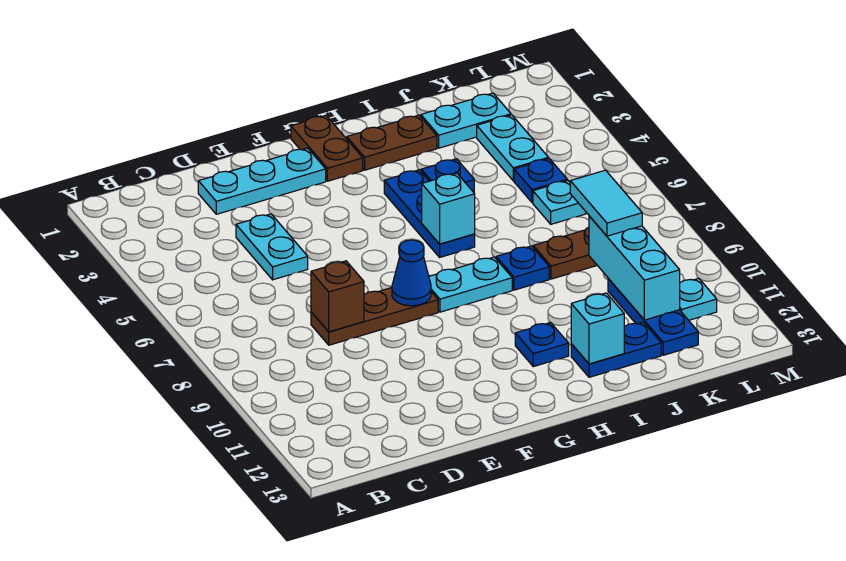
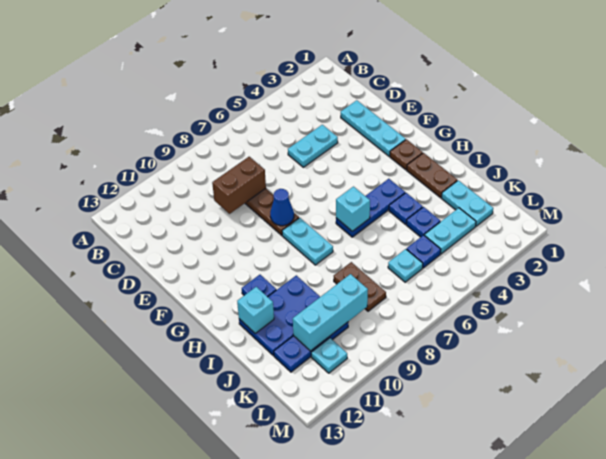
brown 1x1 brick [311,261,364,332] -> brown 1x2 brick [212,157,266,214]
brown 1x2 plate [291,116,363,181] -> brown 1x1 plate [390,139,423,170]
blue 1x1 plate [496,246,549,290] -> blue 1x1 plate moved to [406,207,440,237]
blue 1x2 plate [571,322,661,377] -> blue 2x3 plate [239,275,320,356]
cyan 1x2 tile [570,170,642,236] -> none

